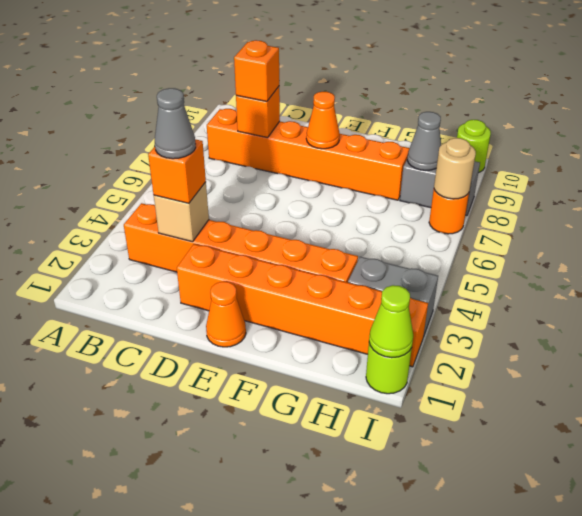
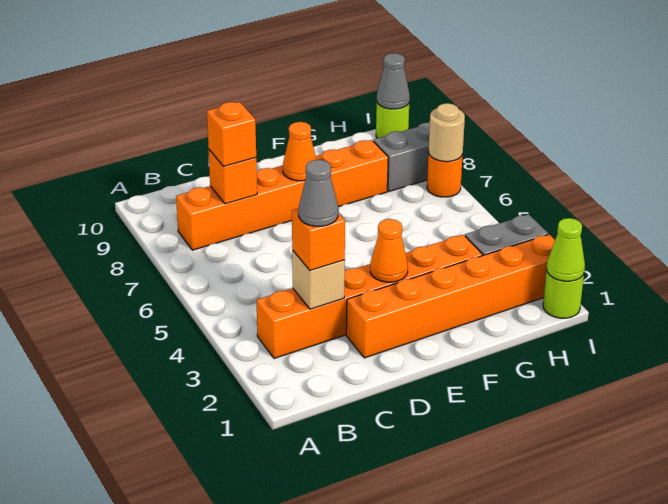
orange 1x1 cone [206,282,246,347] -> orange 1x1 cone moved to [370,219,408,282]
grey 1x1 cone [407,112,441,170] -> grey 1x1 cone moved to [377,53,410,109]

